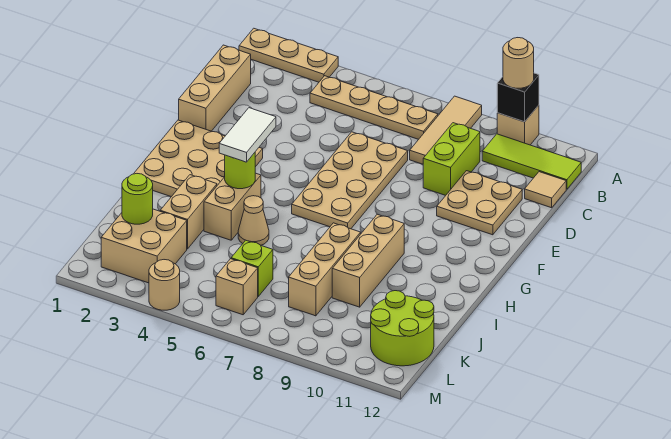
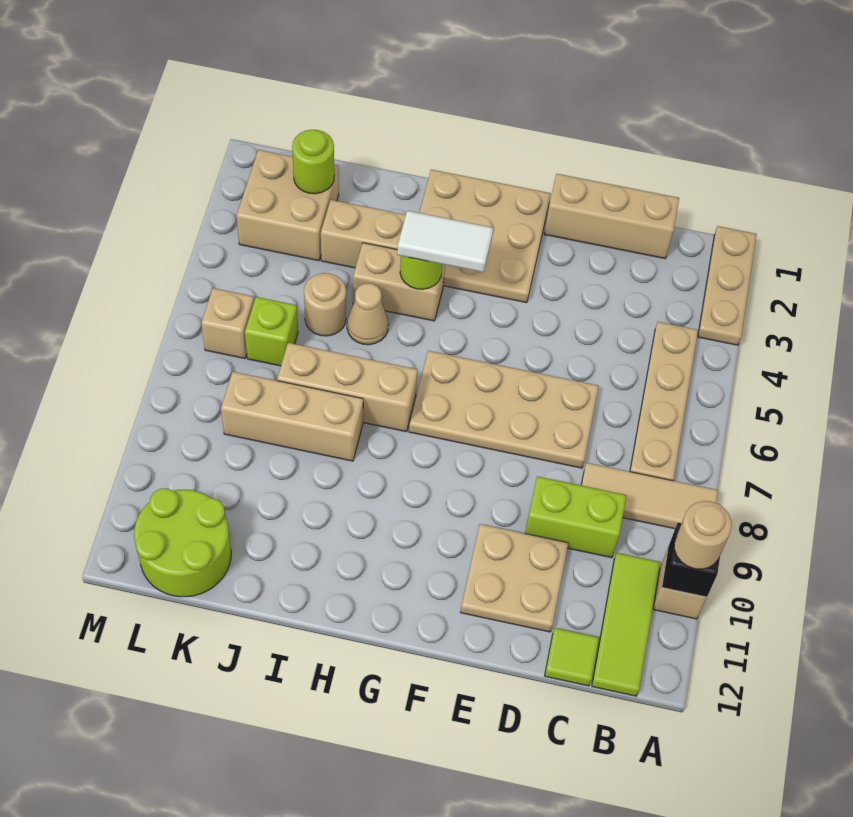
tan 1x1 tile [525,172,566,208] -> lime 1x1 tile [545,628,599,686]
tan 1x3 brick [332,214,404,307] -> tan 1x3 brick moved to [277,343,418,432]
tan 1x1 round brick [149,260,180,310] -> tan 1x1 round brick moved to [304,273,346,336]

